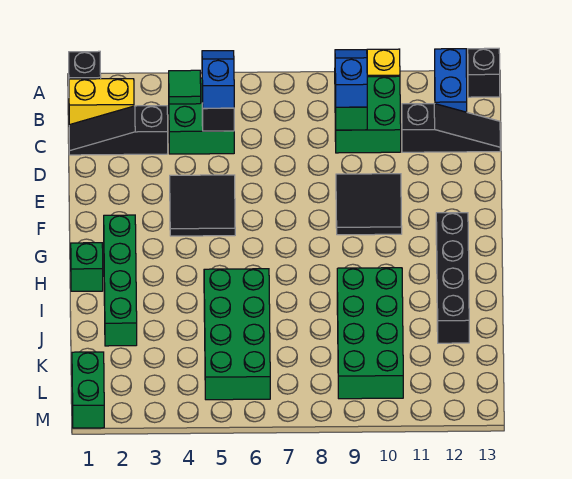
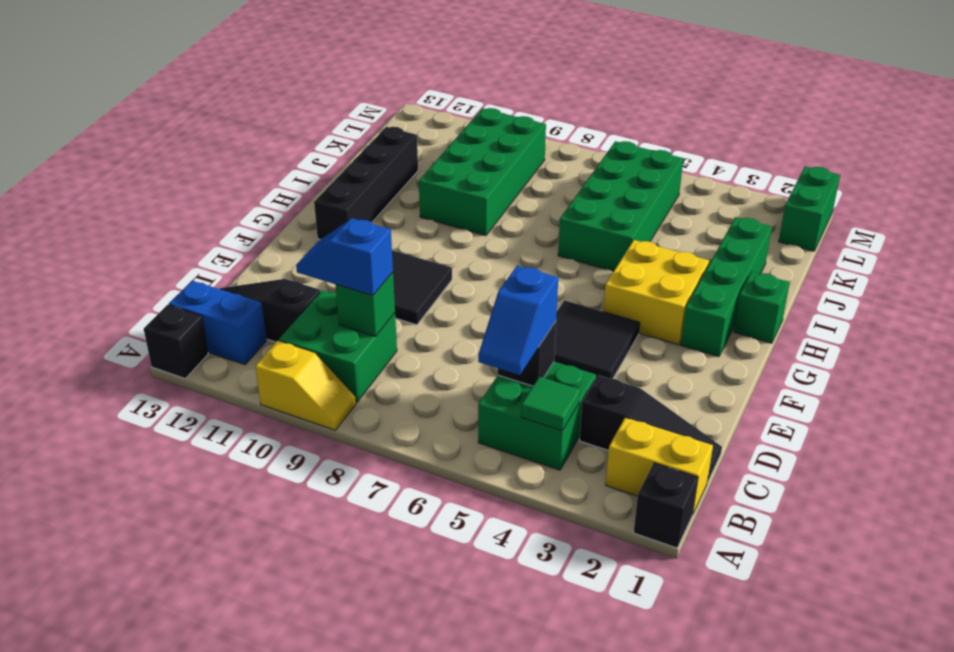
blue 1x2 brick [435,49,467,112] -> blue 1x2 brick turned to [169,281,267,365]
blue 1x2 slope [335,50,367,107] -> blue 1x2 slope turned to [296,218,393,296]
none -> yellow 2x2 brick [603,240,709,345]

